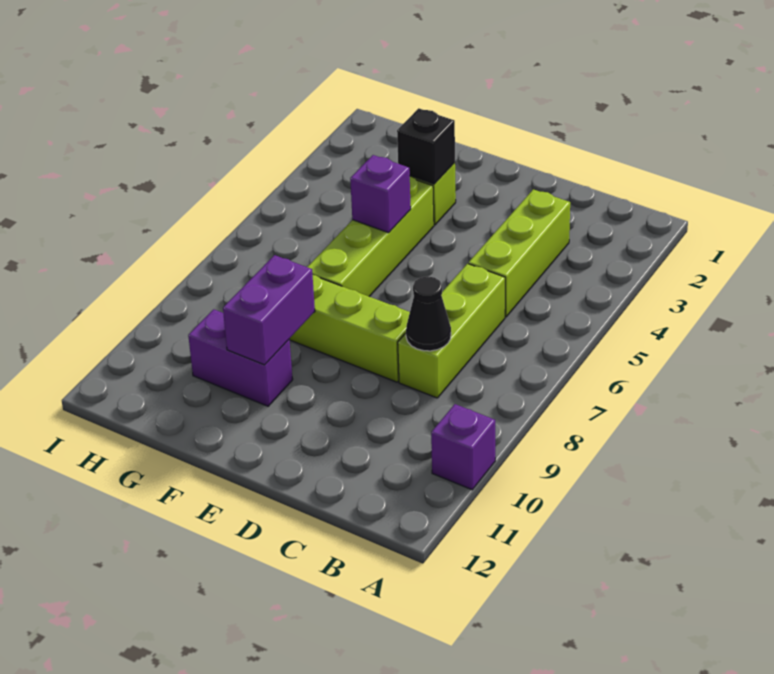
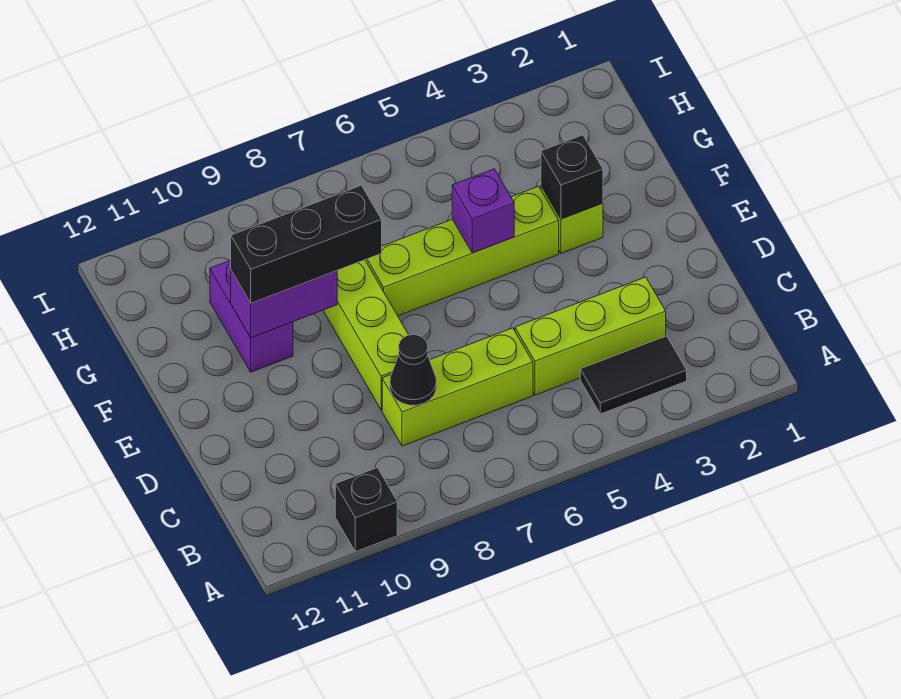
purple 1x1 brick [431,404,495,490] -> black 1x1 brick [335,468,397,552]
none -> black 1x2 tile [580,336,687,414]
none -> black 1x3 brick [231,185,382,303]

